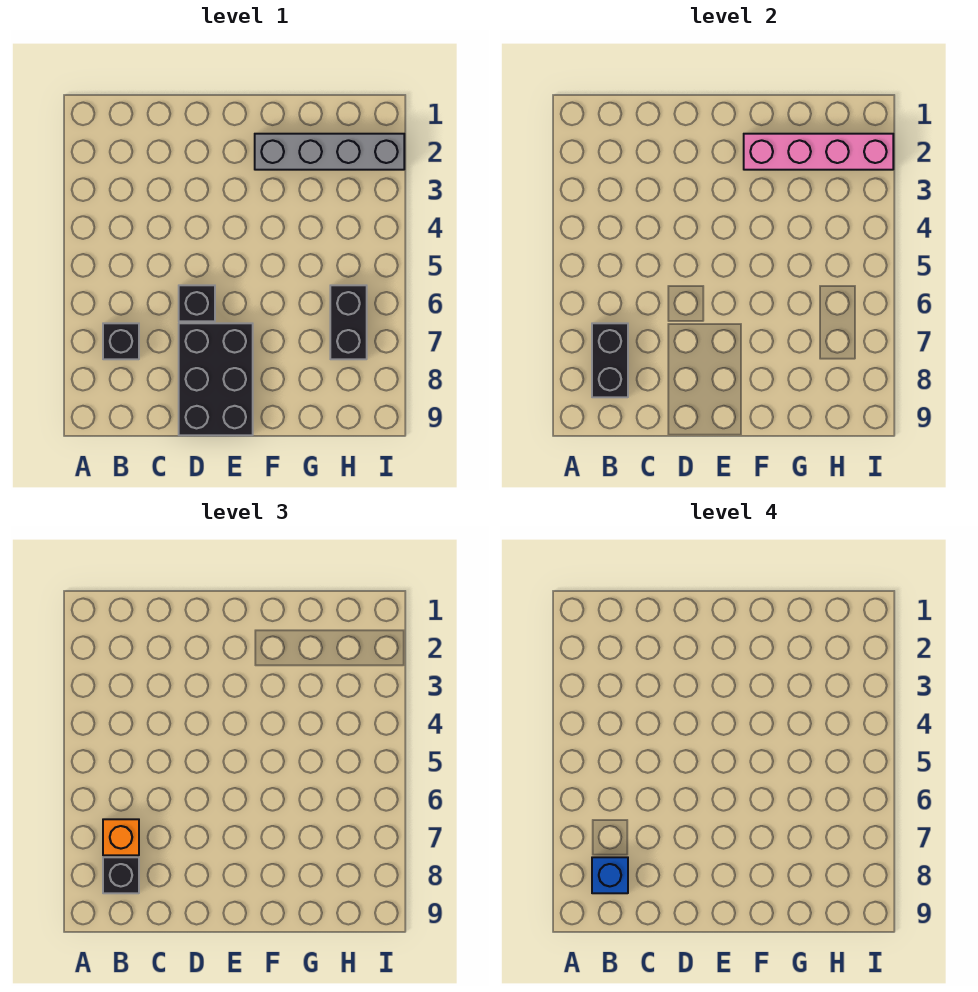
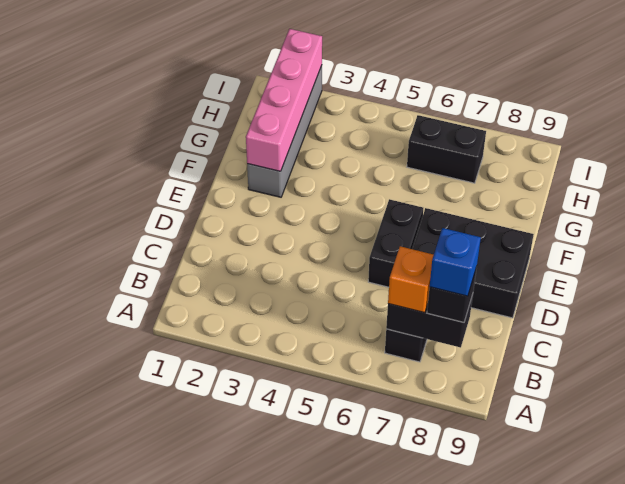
black 1x1 brick [179,285,215,321] -> black 1x2 brick [368,199,423,287]

